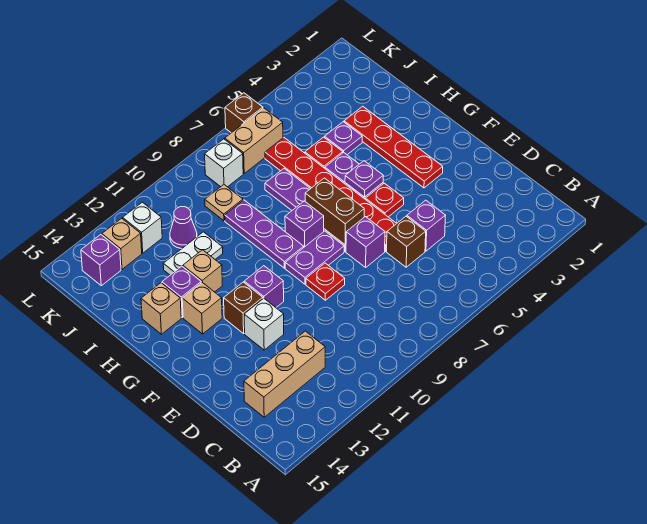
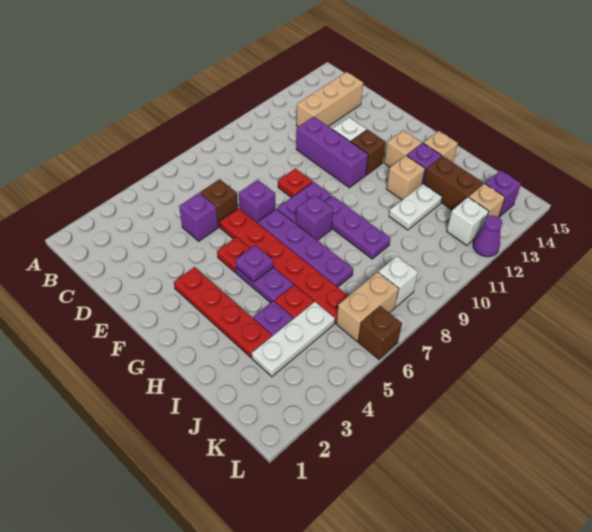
brown 1x2 brick [305,178,364,245] -> brown 1x2 brick moved to [424,156,483,210]
purple 1x1 brick [244,266,284,307] -> purple 1x3 brick [296,117,368,188]
none -> white 1x3 plate [252,302,335,377]
tan 1x1 plate [205,185,243,221] -> none
purple 1x1 cone [170,207,197,249] -> purple 1x1 cone moved to [473,216,502,257]

